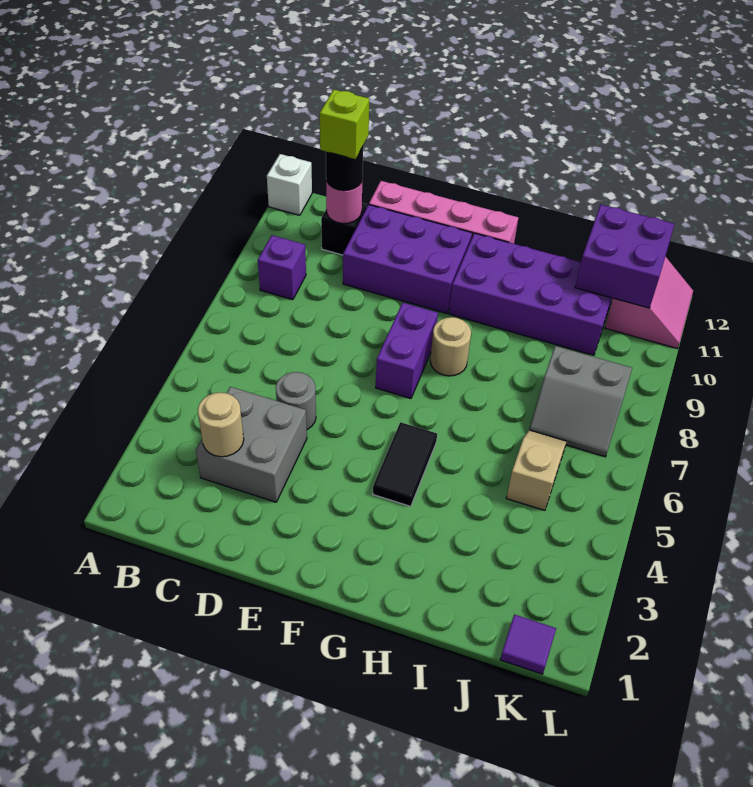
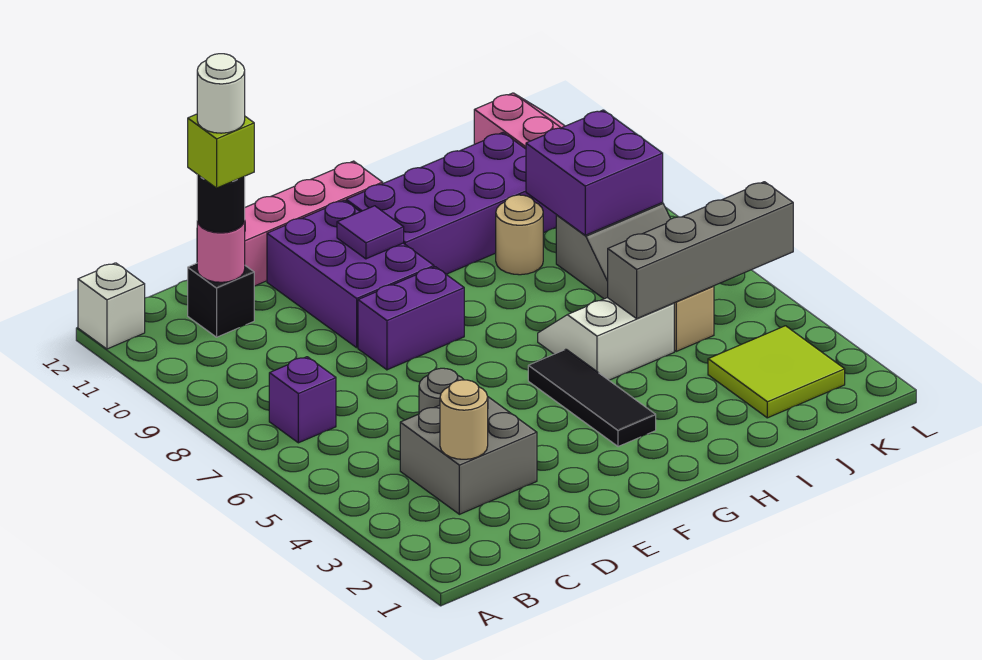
purple 1x1 brick [258,235,306,300] -> purple 1x1 brick moved to [269,357,336,443]
none -> white 1x1 round brick [197,54,245,133]
purple 2x3 brick [343,205,472,314] -> purple 2x3 brick turned to [267,200,434,348]
purple 1x2 brick [376,303,438,398] -> purple 1x2 brick turned to [358,267,464,370]
black 1x2 tile [373,422,437,506] -> black 1x3 tile [528,349,656,447]
tan 1x1 round brick [430,317,471,376] -> tan 1x1 round brick moved to [496,195,543,275]
none -> white 2x2 slope [538,298,674,380]
none -> grey 1x4 brick [608,182,793,319]
none -> lime 2x2 tile [708,326,845,418]
purple 2x2 brick [575,205,675,308] -> purple 2x2 brick moved to [526,110,663,235]
purple 1x1 tile [500,615,556,674] -> purple 1x1 tile moved to [337,206,404,259]

